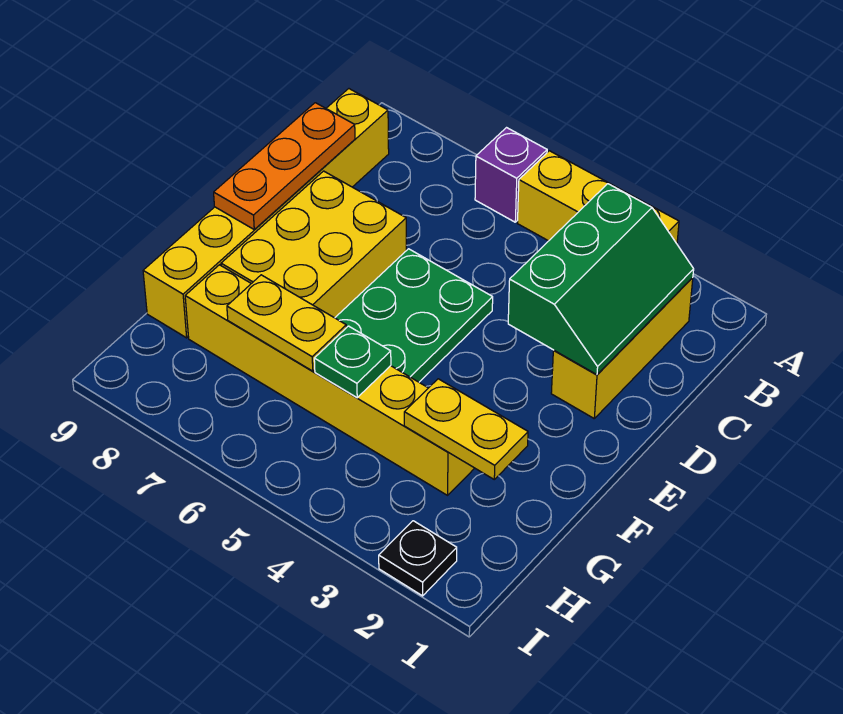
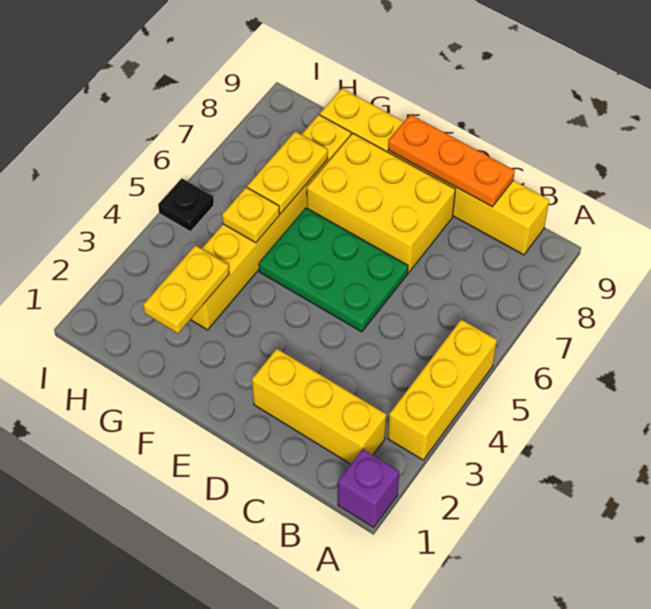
purple 1x1 brick [475,128,547,222] -> purple 1x1 brick moved to [338,449,399,528]
green 2x3 slope [508,184,694,375] -> none
green 1x1 plate [314,326,391,398] -> yellow 1x1 plate [222,187,280,243]
black 1x1 plate [379,521,457,596] -> black 1x1 plate moved to [158,178,214,232]

